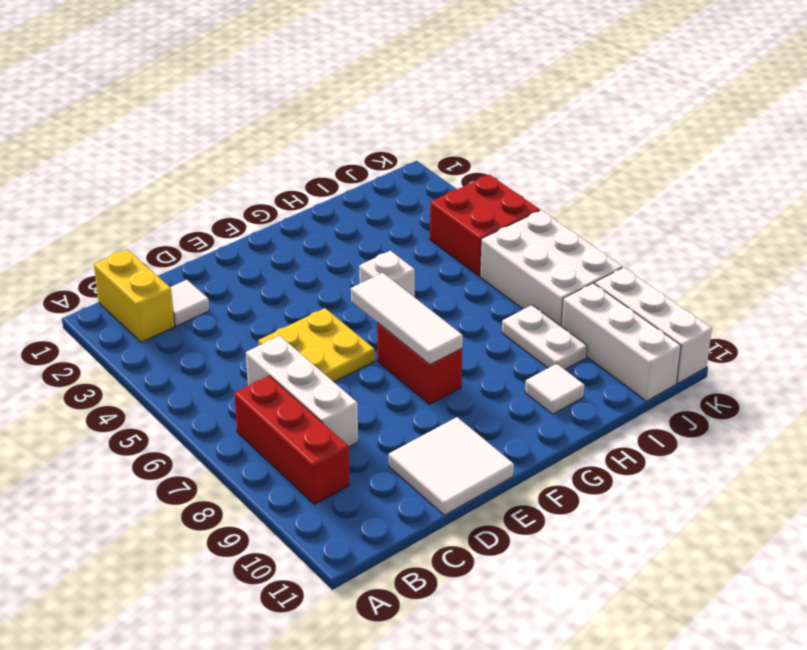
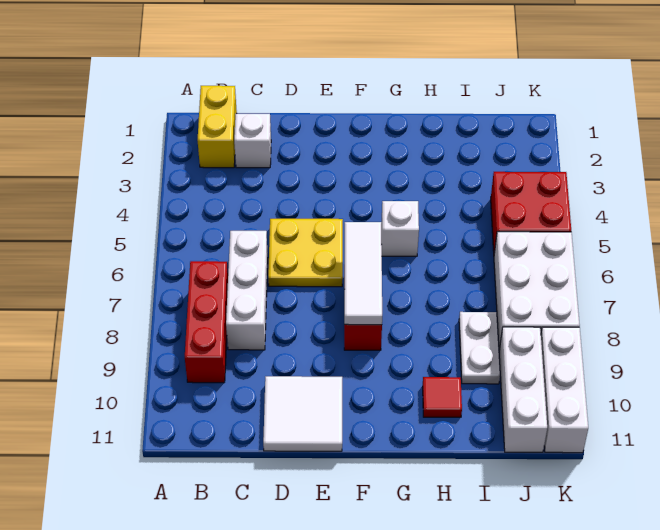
white 1x1 tile [170,280,209,326] -> white 1x1 brick [234,114,271,168]
white 1x1 tile [525,364,584,414] -> red 1x1 tile [423,377,462,417]

